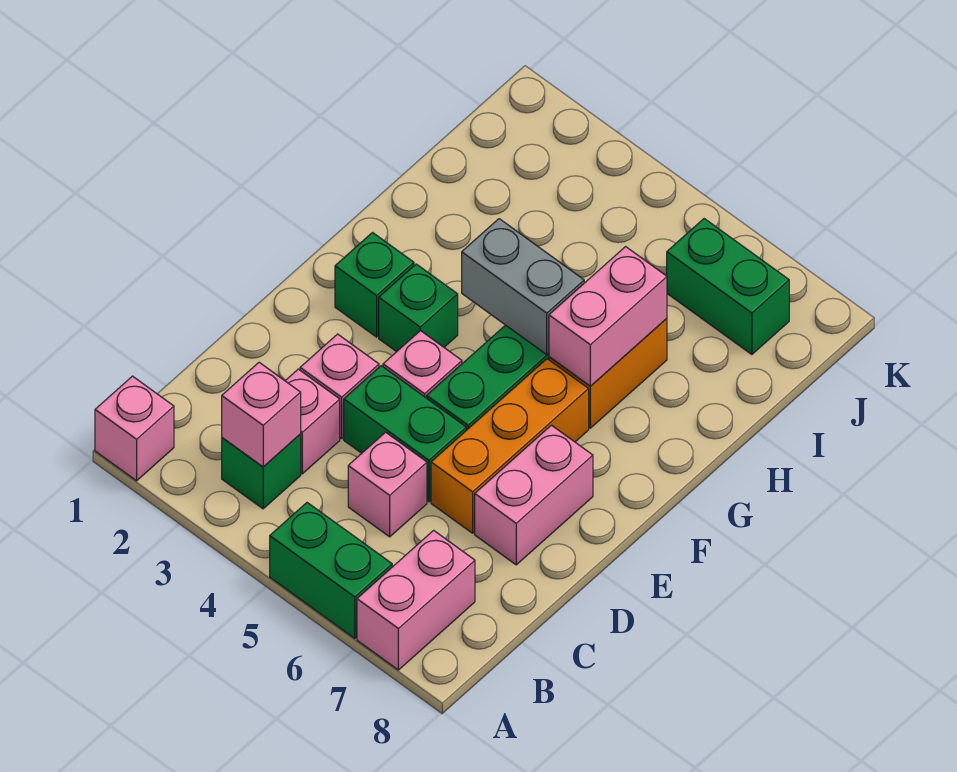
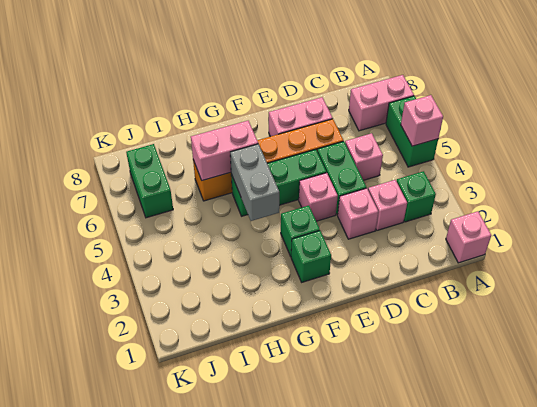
pink 1x1 brick [222,362,301,467] -> pink 1x1 brick moved to [401,95,443,146]

